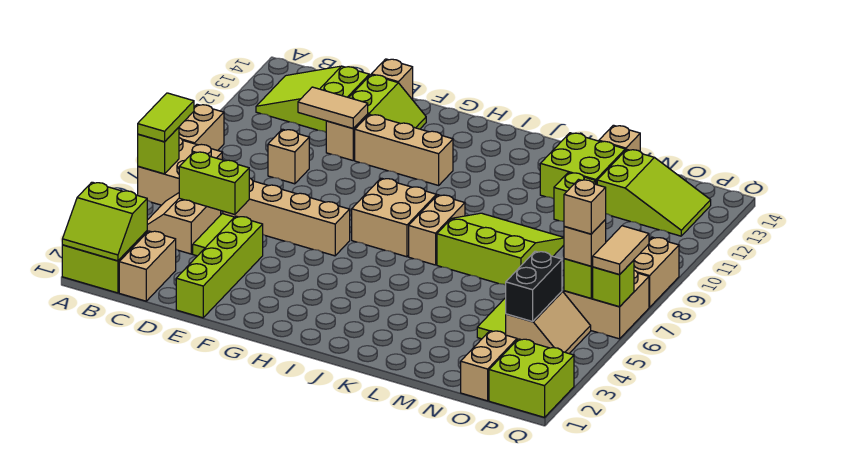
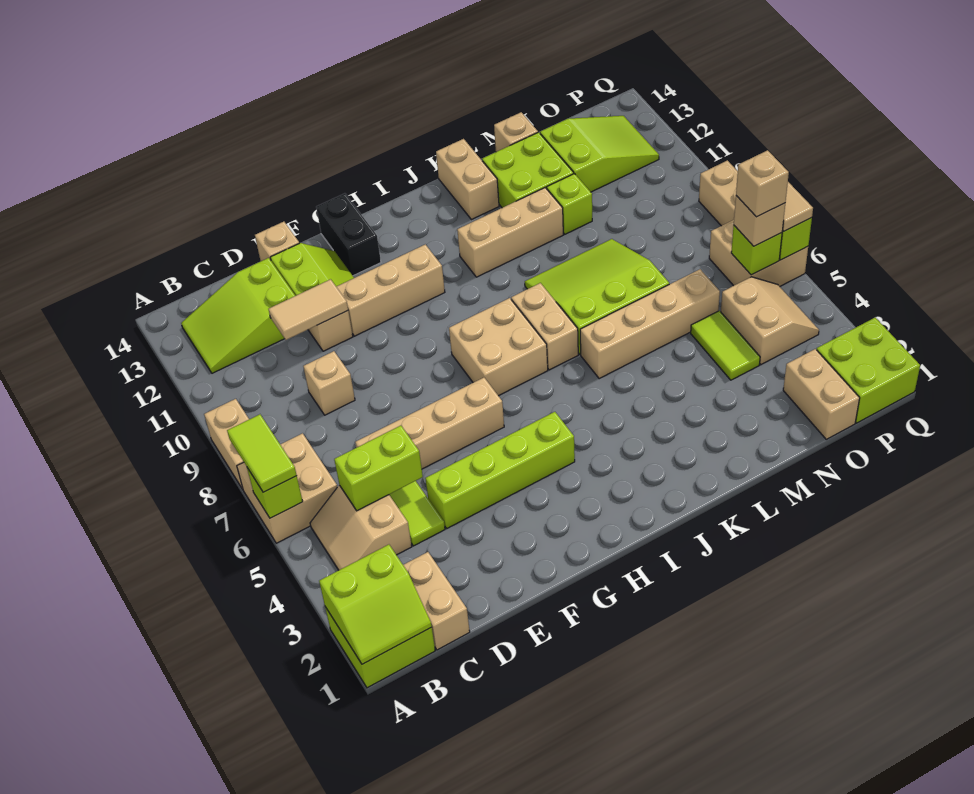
lime 1x4 brick [176,216,263,318] -> lime 1x4 brick turned to [425,412,575,528]
none -> tan 1x3 brick [457,188,563,277]
none -> tan 1x4 brick [580,269,720,379]
none -> tan 1x2 brick [436,139,499,220]
black 1x2 brick [506,251,562,322] -> black 1x2 brick moved to [316,193,381,276]

